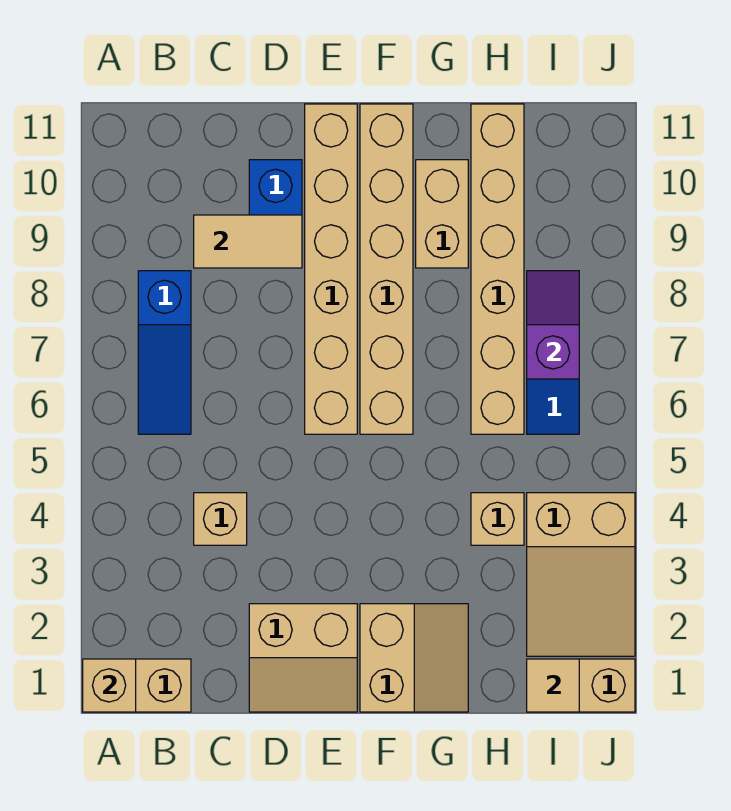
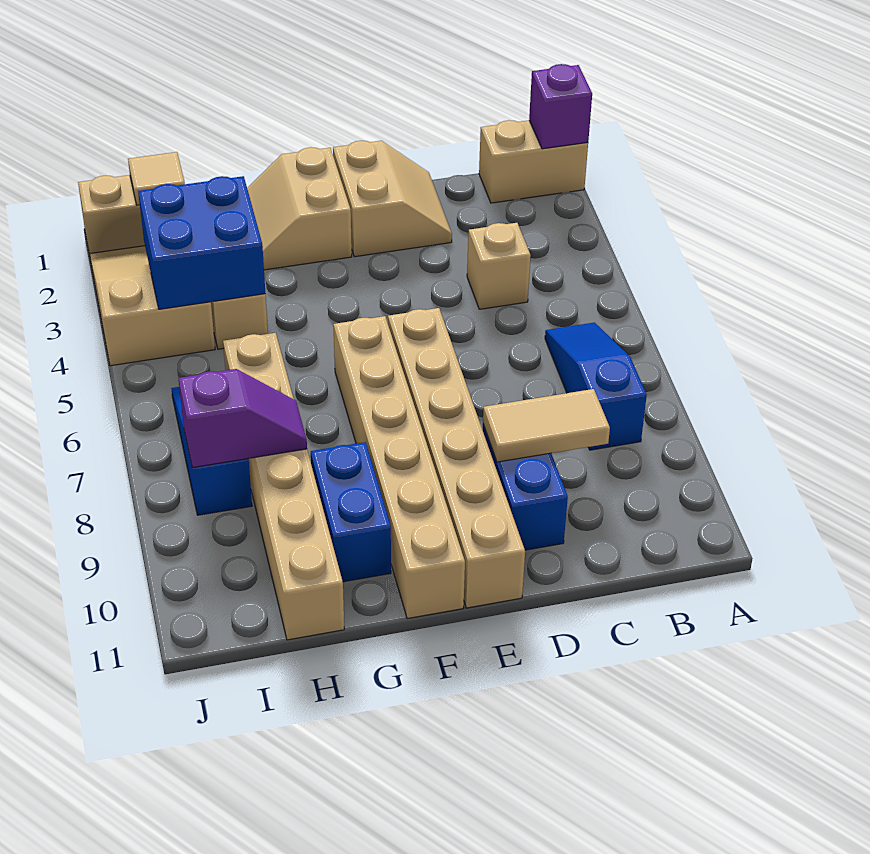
tan 1x1 brick [83,659,136,712] -> purple 1x1 brick [529,64,592,149]
tan 2x2 slope [249,604,357,712] -> tan 2x2 slope turned to [333,141,452,257]
tan 1x2 brick [416,160,468,268] -> blue 1x2 brick [311,442,391,582]
none -> blue 2x2 brick [138,176,265,309]
purple 1x2 slope [527,271,579,379] -> purple 1x2 slope turned to [179,369,307,467]

